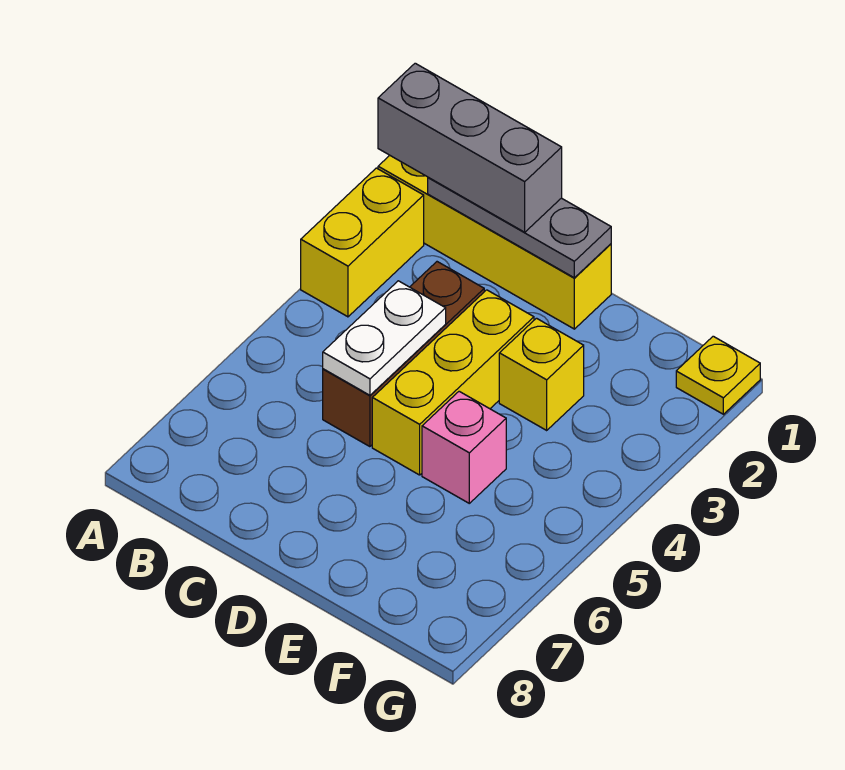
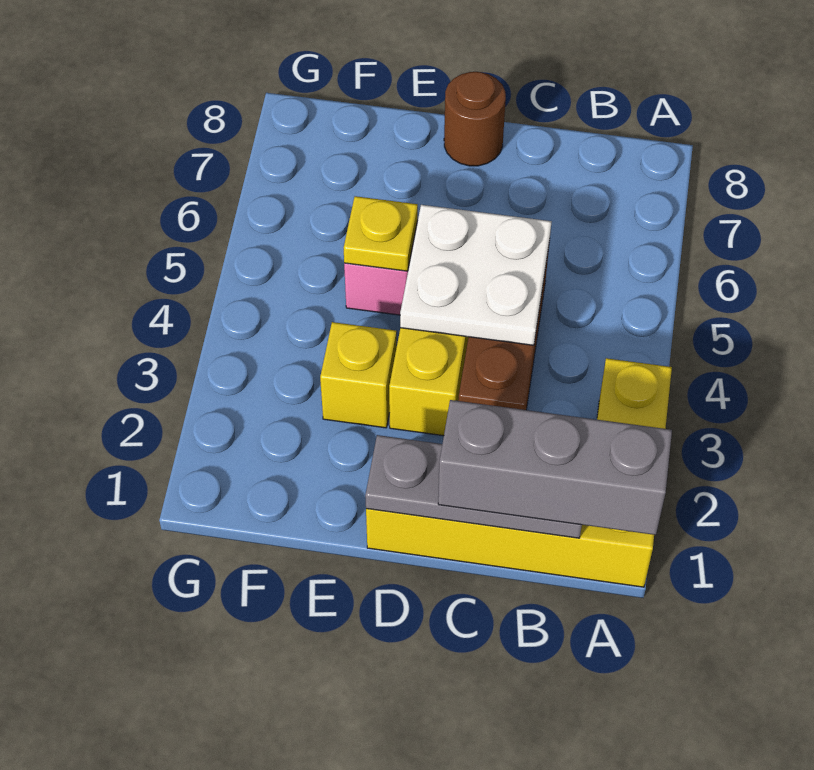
white 1x2 plate [323,281,446,395] -> white 2x2 plate [400,205,552,345]
none -> brown 1x1 round brick [444,72,506,166]
yellow 1x1 plate [676,336,760,414] -> yellow 1x1 plate moved to [344,196,418,271]

